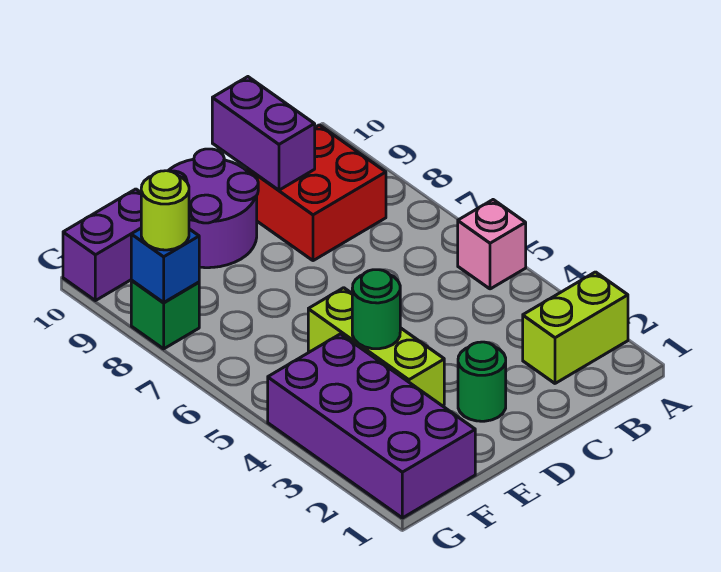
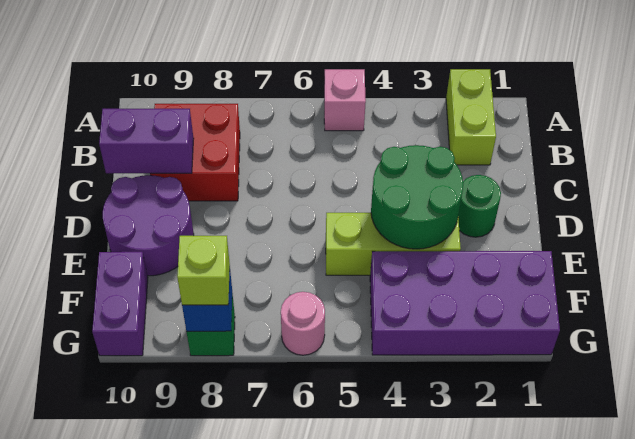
green 1x1 round brick [352,270,400,349] -> green 2x2 round brick [371,145,463,249]
none -> pink 1x1 round brick [281,292,325,355]
lime 1x1 round brick [141,171,189,250] -> lime 1x1 brick [177,236,230,305]

